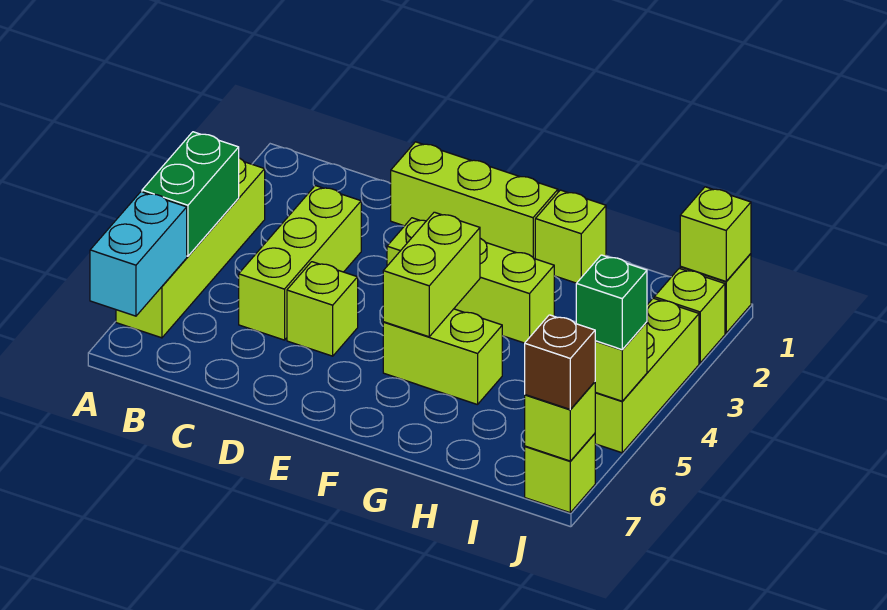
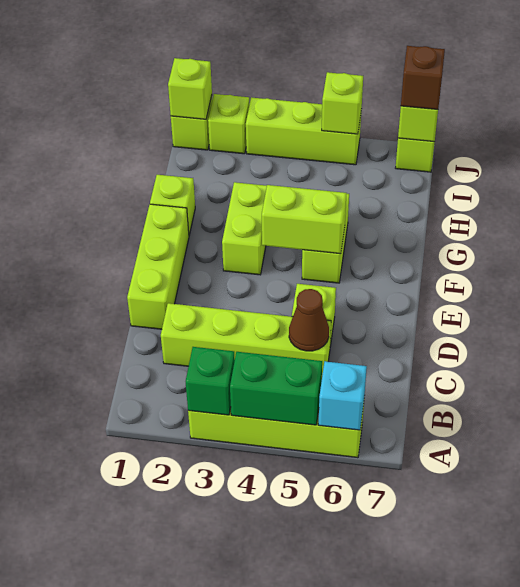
cyan 1x2 brick [90,192,187,316] -> cyan 1x1 brick [318,361,367,430]
lime 1x3 brick [239,186,361,340] -> lime 1x4 brick [161,303,331,375]
none -> brown 1x1 cone [289,289,329,351]
lime 1x3 brick [387,218,554,343] -> lime 1x2 brick [222,182,267,275]
green 1x1 brick [576,255,647,350] -> green 1x1 brick moved to [186,347,235,415]

